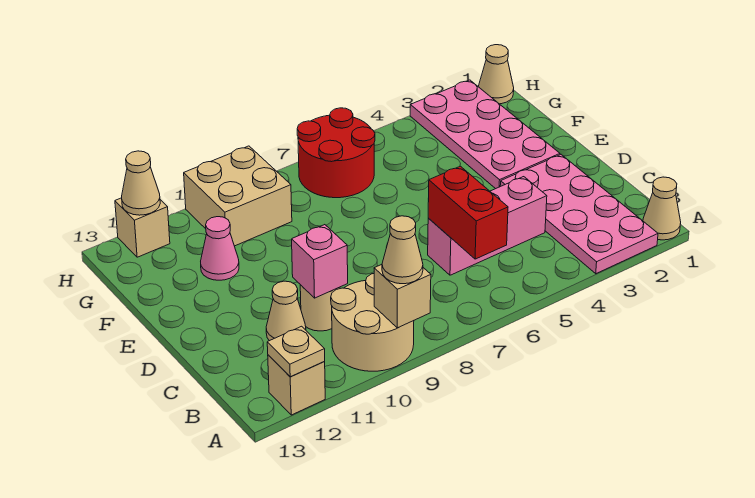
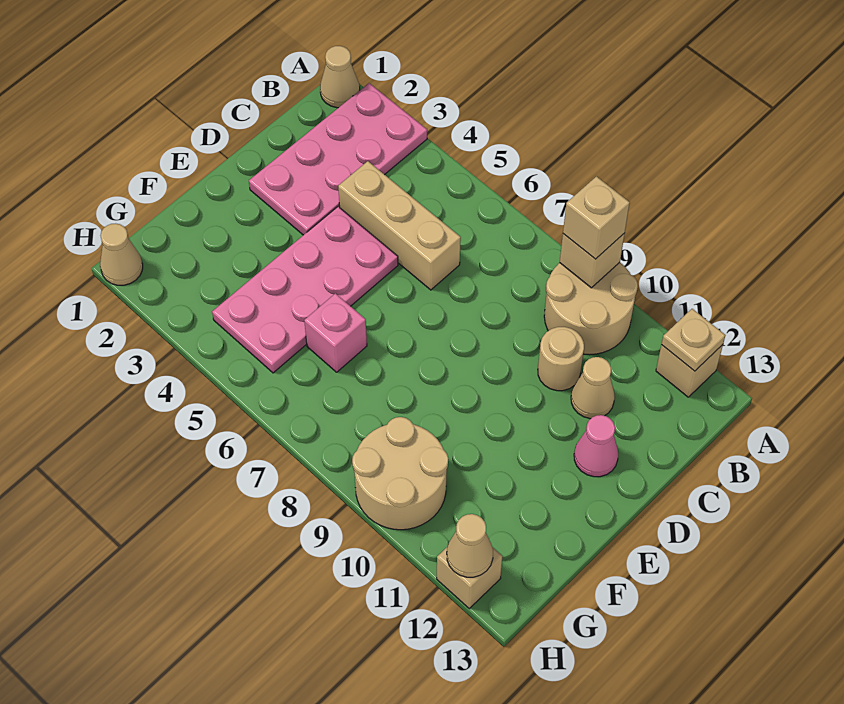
tan 1x1 cone [382,216,423,284] -> tan 1x1 brick [563,176,630,259]
red 1x2 brick [428,166,508,259] -> none
pink 1x3 brick [428,177,547,275] -> tan 1x3 brick [338,161,461,290]
pink 1x1 brick [292,225,348,298] -> pink 1x1 brick moved to [304,293,367,372]
pink 2x4 plate [410,80,560,189] -> pink 2x4 plate moved to [212,207,398,373]
pink 1x1 cone [201,217,239,280] -> pink 1x1 cone moved to [574,415,618,477]
red 2x2 round brick [297,108,375,198] -> none
tan 2x2 brick [184,146,292,246] -> tan 2x2 round brick [352,417,448,530]

